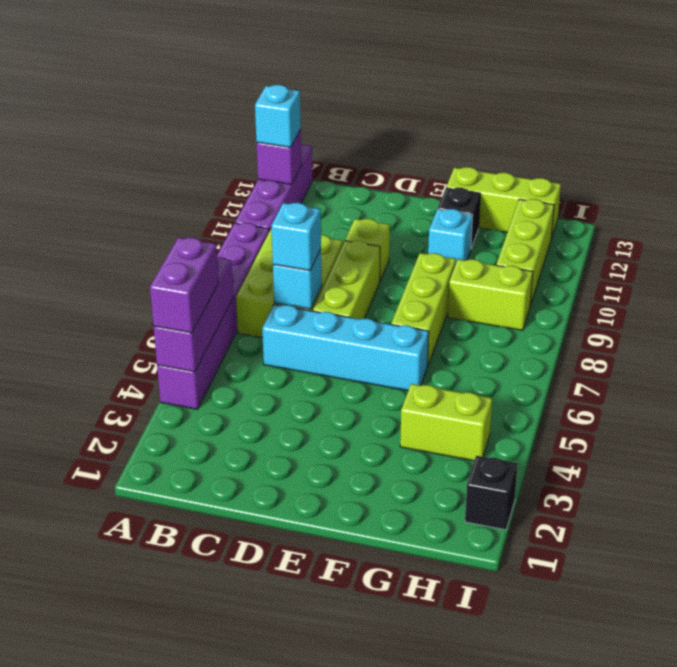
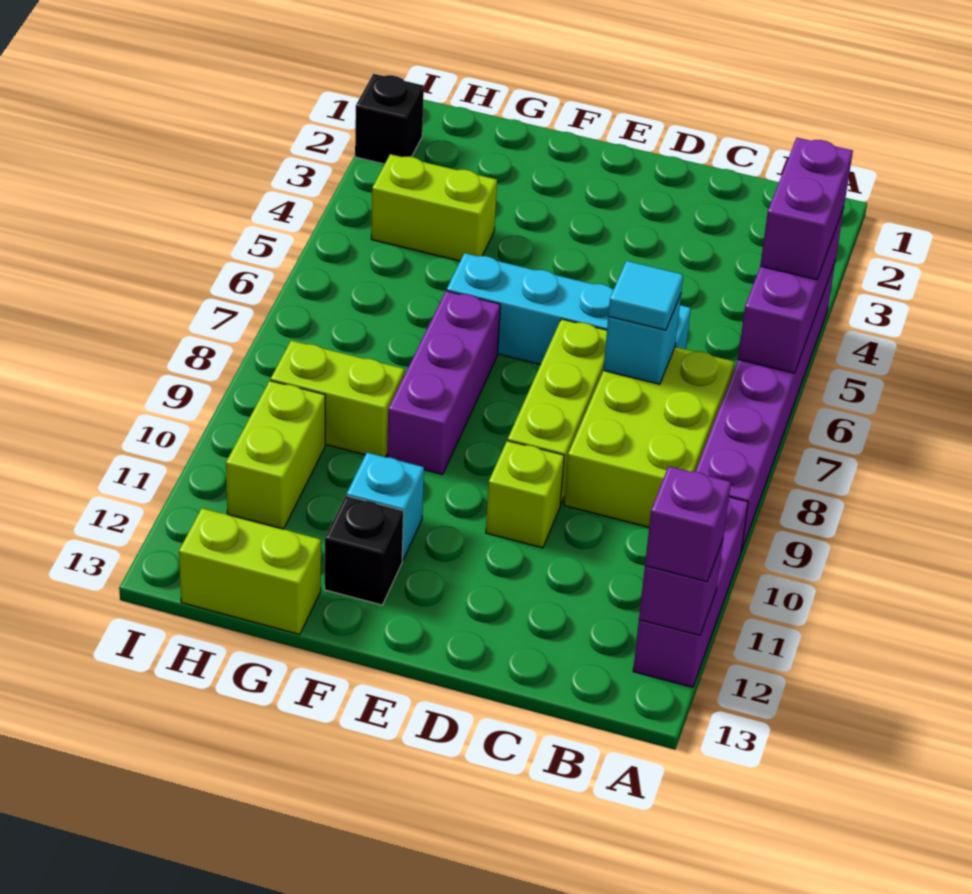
purple 1x4 brick [235,144,312,231] -> purple 1x3 brick [633,497,748,687]
cyan 1x1 brick [255,85,301,147] -> purple 1x1 brick [645,466,731,582]
cyan 1x1 brick [271,203,321,271] -> cyan 1x1 tile [608,261,683,330]
lime 1x3 brick [391,253,456,367] -> purple 1x3 brick [387,291,500,475]
lime 1x3 brick [446,167,561,239] -> lime 1x2 brick [179,508,321,635]
lime 1x3 brick [496,199,554,306] -> lime 1x2 brick [226,381,325,529]

